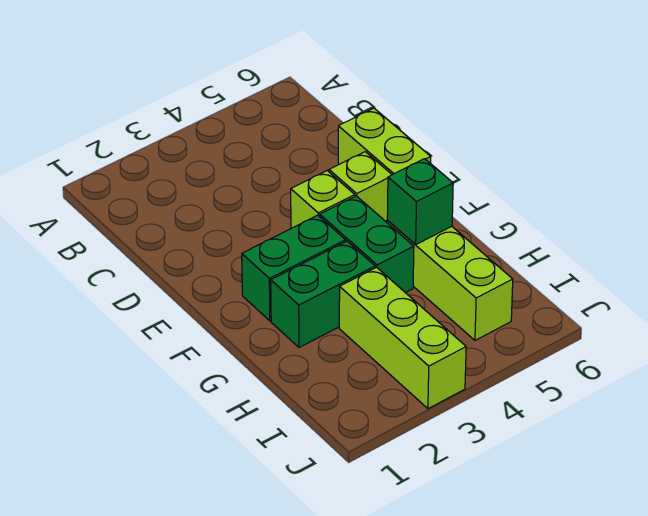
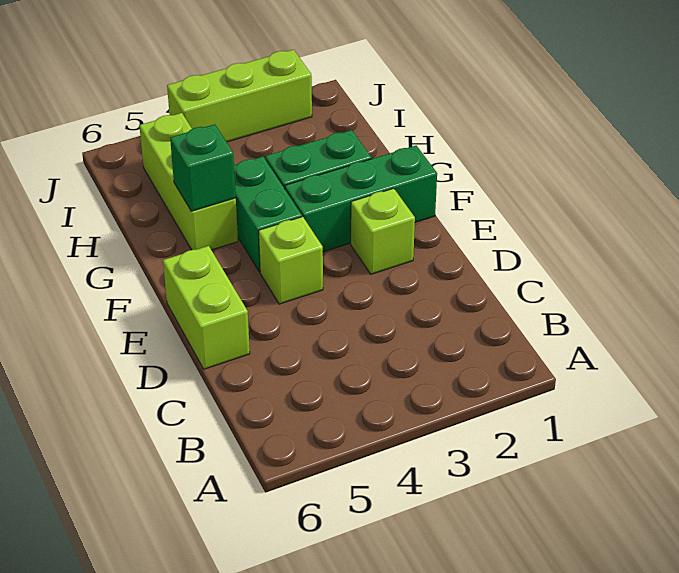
lime 1x1 brick [329,152,392,221] -> lime 1x1 brick moved to [351,188,415,274]
green 1x2 brick [242,215,346,321] -> green 1x3 brick [285,146,437,252]
lime 1x3 brick [339,267,466,409] -> lime 1x3 brick turned to [167,50,312,142]

